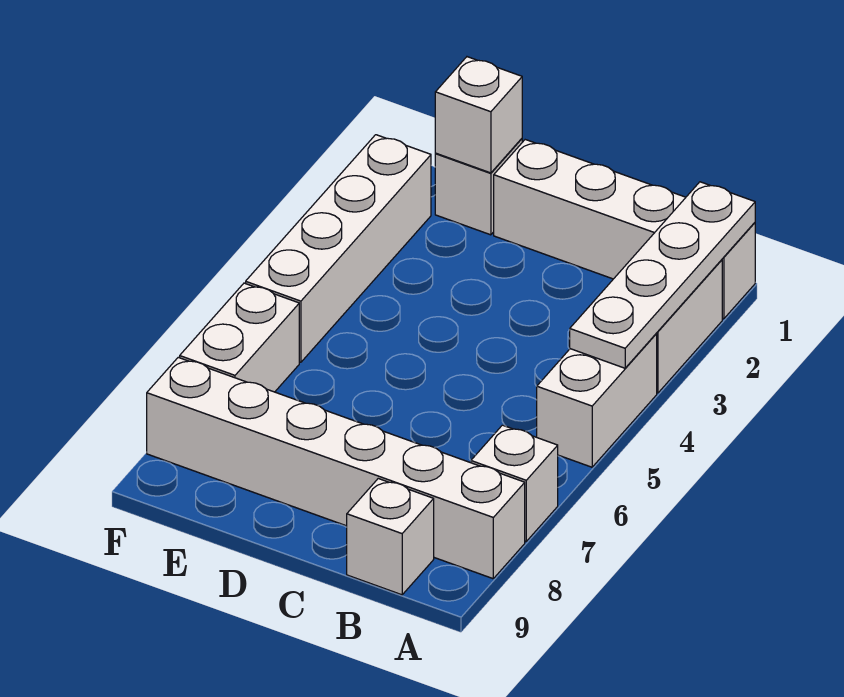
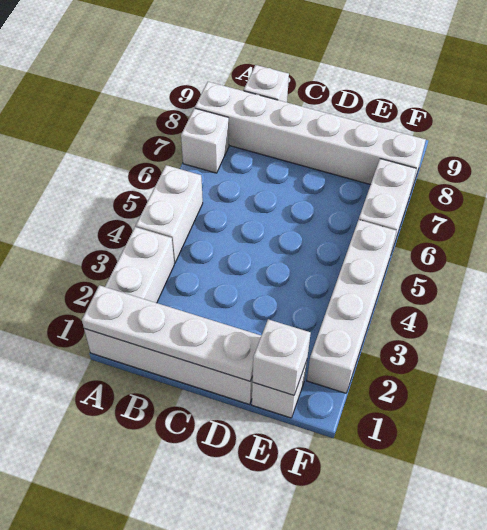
white 1x4 plate [570,182,755,368] -> white 1x4 plate turned to [82,285,261,381]

